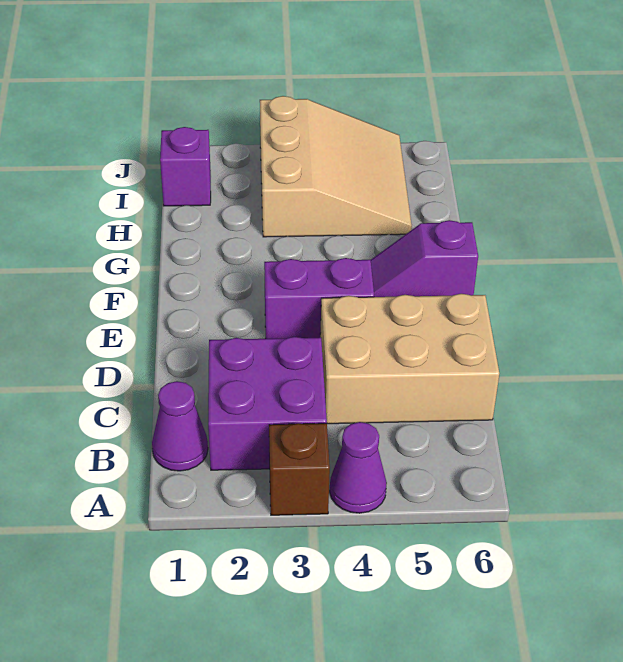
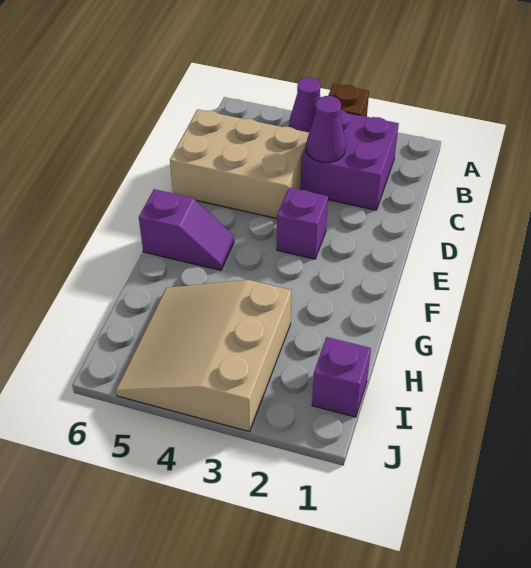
purple 1x1 cone [152,381,208,471] -> purple 1x1 cone moved to [306,96,346,163]
purple 1x2 brick [264,258,374,339] -> purple 1x1 brick [277,188,328,259]

